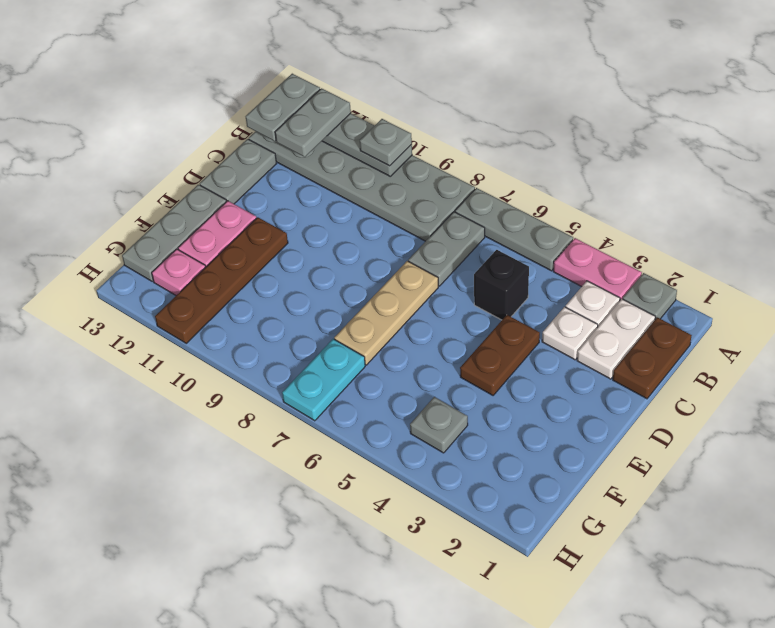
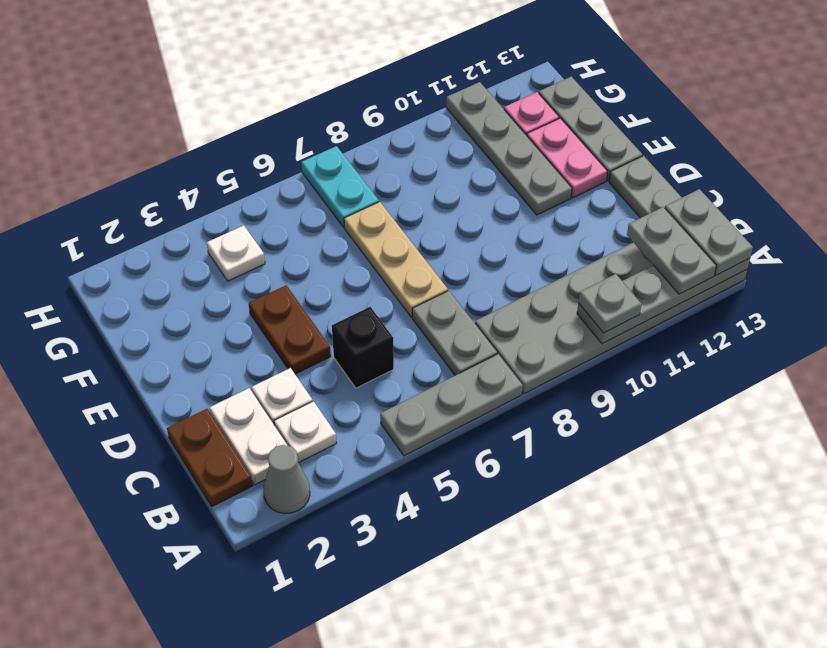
grey 1x1 plate [623,273,677,319] -> grey 1x1 cone [263,445,310,514]
pink 1x2 plate [553,238,642,300] -> none
brown 1x4 plate [155,217,288,343] -> grey 1x4 plate [446,82,572,215]
grey 1x1 plate [410,397,468,453] -> white 1x1 plate [207,226,265,281]

